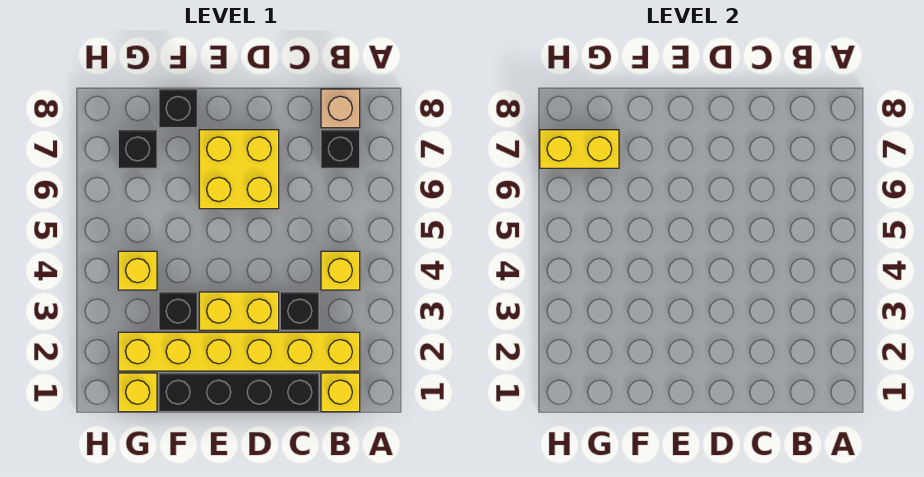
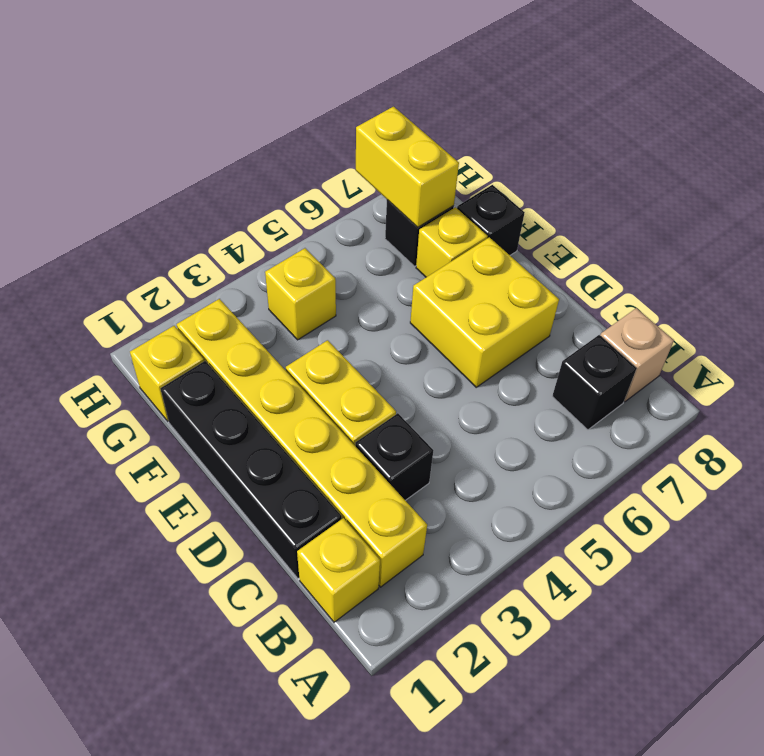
yellow 1x1 brick [321,251,360,290] -> yellow 1x1 brick moved to [416,207,488,277]
black 1x1 brick [159,292,197,330] -> none

